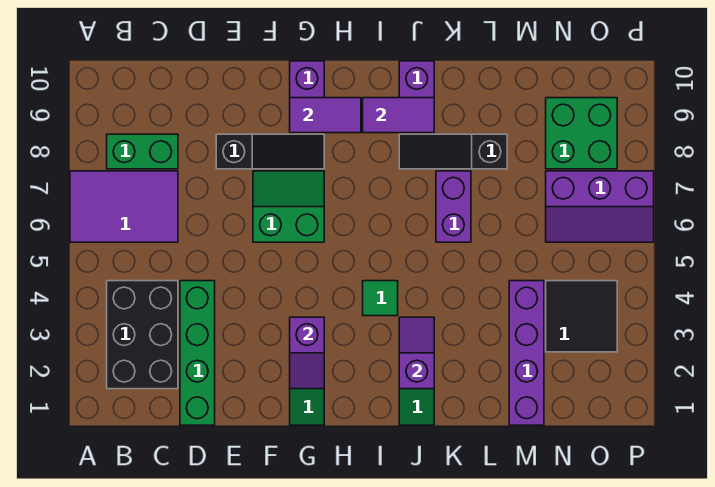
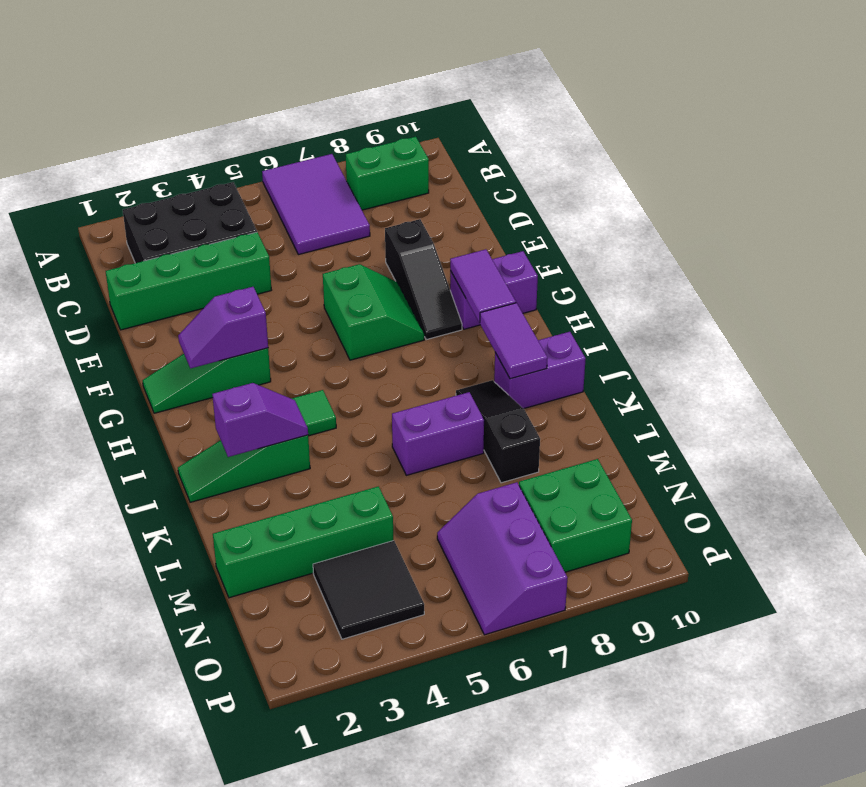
green 1x2 brick [107,134,178,169] -> green 1x2 brick turned to [346,137,429,210]
purple 1x4 brick [509,281,544,425] -> green 1x4 brick [213,486,393,598]

